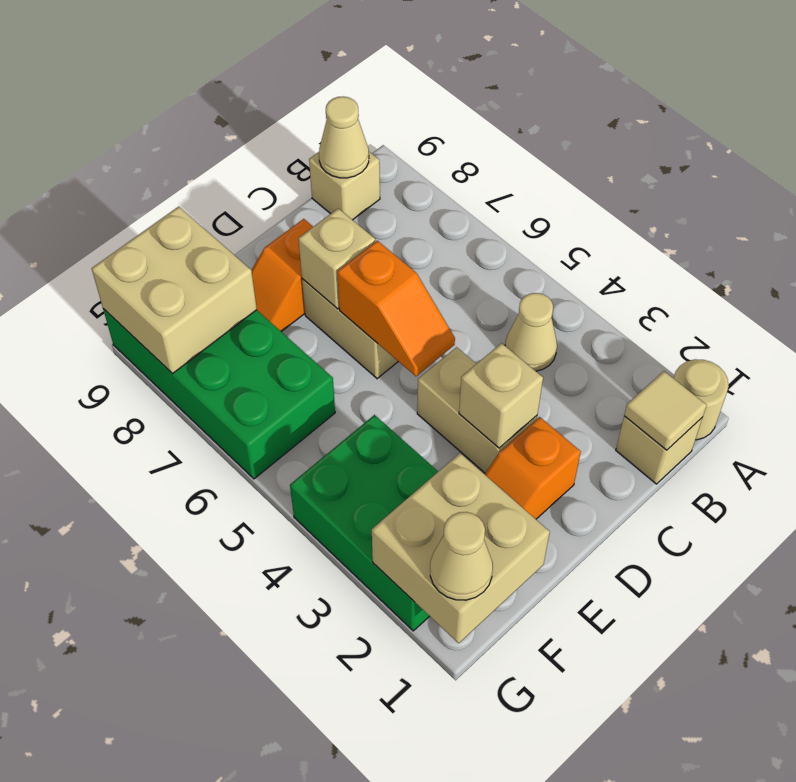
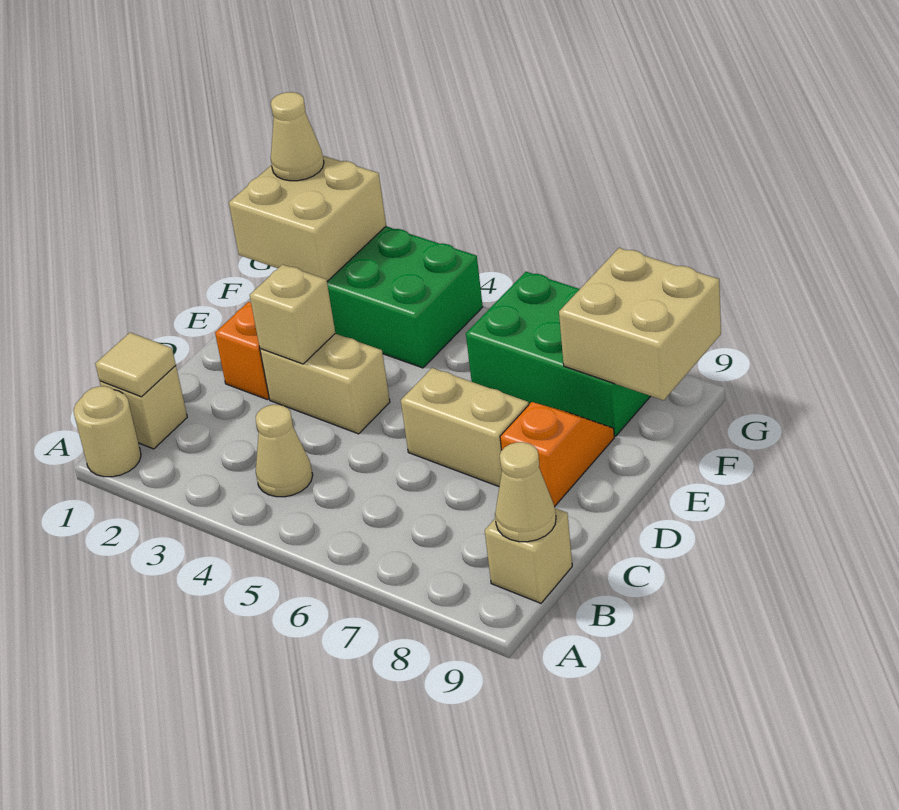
orange 1x2 slope [337,241,455,376] -> none
tan 1x1 brick [298,208,375,309] -> none
green 2x4 brick [103,309,335,479] -> green 2x3 brick [466,272,650,436]

